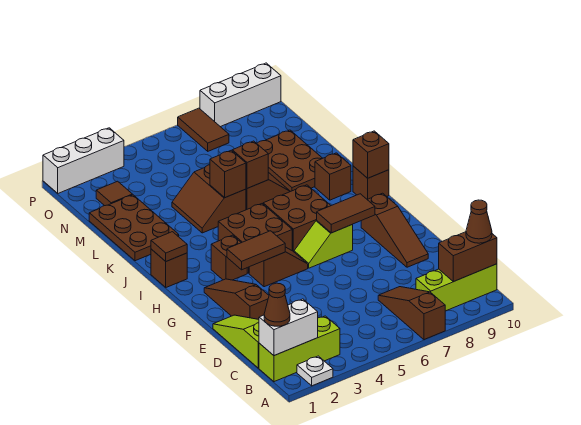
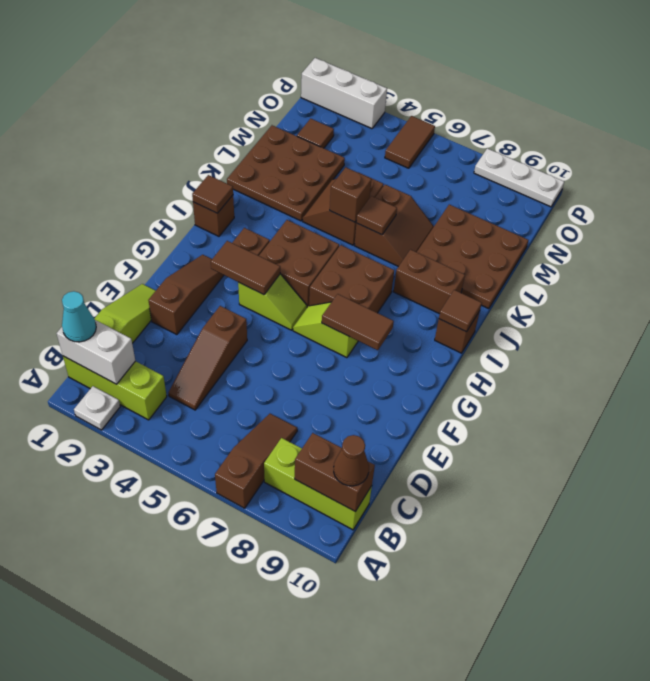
brown 1x1 cone [264,283,290,326] -> cyan 1x1 cone [62,291,96,342]
brown 1x3 slope [361,193,428,267] -> brown 1x3 slope moved to [169,306,247,410]
brown 1x2 slope [249,247,308,287] -> lime 1x2 slope [238,274,307,330]
brown 1x1 brick [353,131,389,178] -> brown 1x1 tile [439,290,482,332]
brown 1x1 brick [315,153,351,200] -> brown 1x2 brick [393,250,465,314]
brown 2x3 plate [89,195,179,261] -> brown 3x3 plate [227,125,345,221]
brown 1x1 brick [232,141,268,188] -> brown 1x1 tile [356,196,397,235]
brown 2x3 plate [257,130,323,191] -> brown 3x3 plate [417,205,528,309]
brown 1x2 tile [178,108,229,151] -> brown 1x2 tile moved to [385,116,435,168]
white 1x3 brick [200,63,281,127] -> white 1x3 plate [474,148,564,207]

